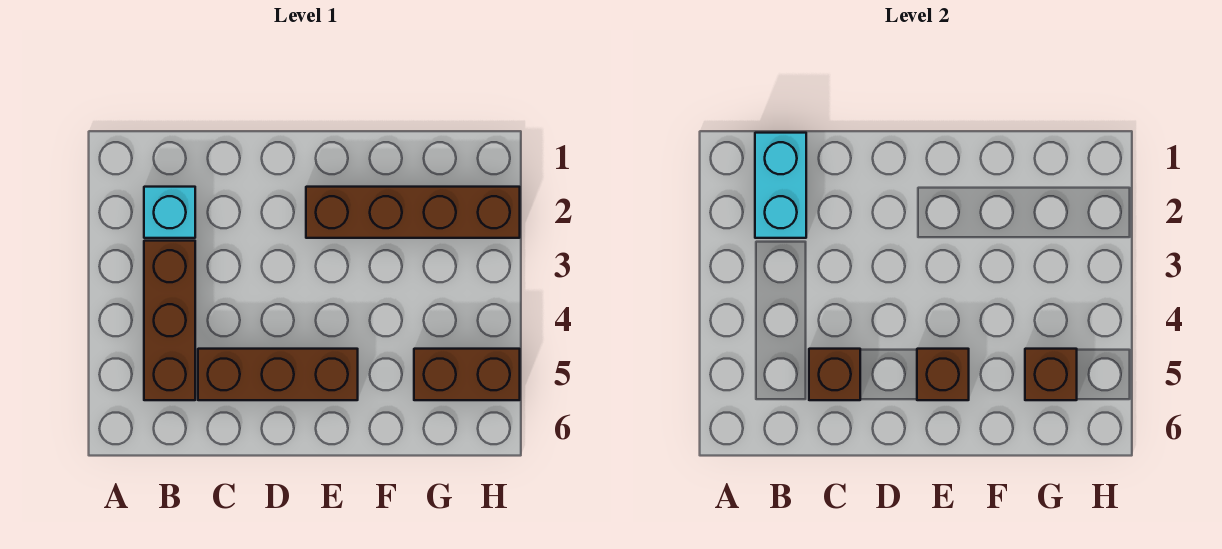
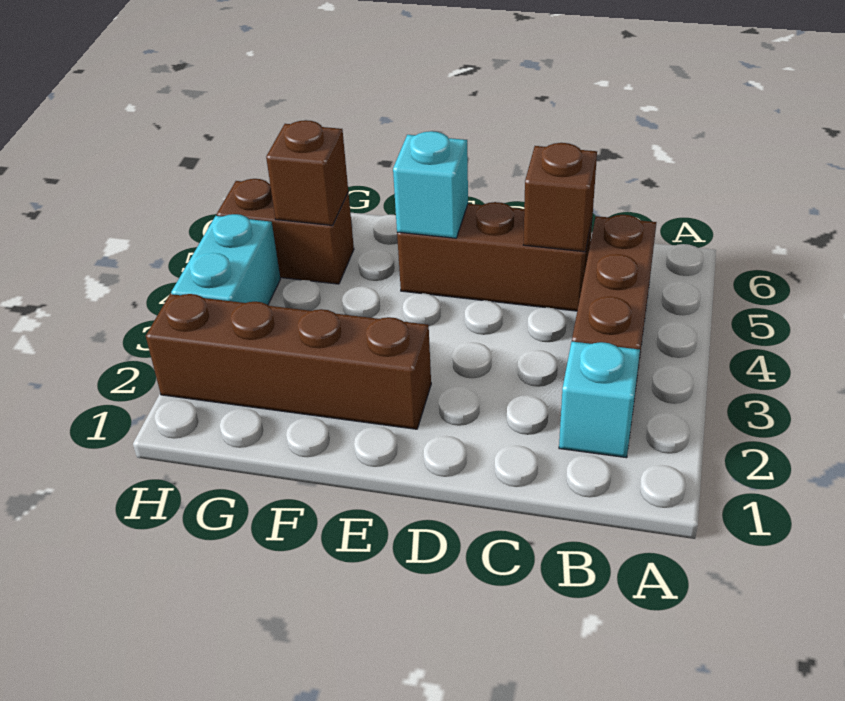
cyan 1x2 brick [755,133,806,238] -> cyan 1x2 brick moved to [171,214,280,305]
brown 1x1 brick [917,349,969,400] -> cyan 1x1 brick [393,131,468,238]

